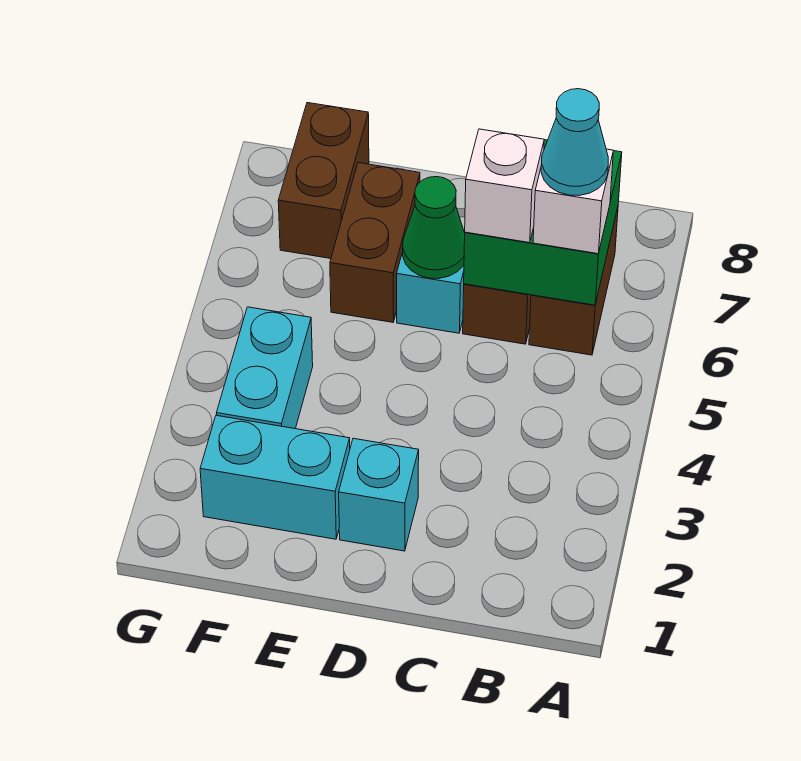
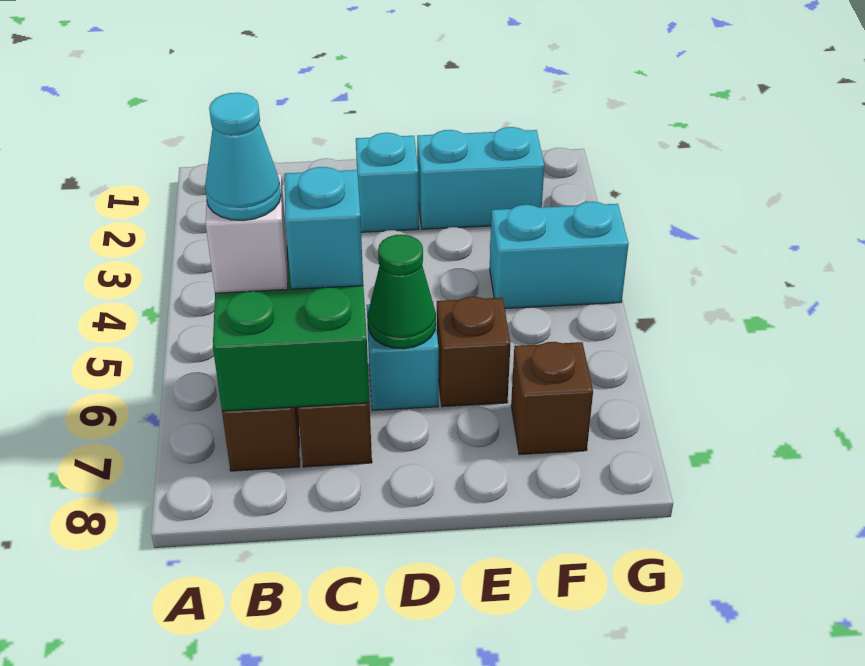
white 1x1 brick [465,129,544,243] -> cyan 1x1 brick [285,167,363,289]
brown 1x2 brick [330,163,420,322] -> brown 1x1 brick [437,297,510,407]
cyan 1x2 brick [217,307,313,429] -> cyan 1x2 brick turned to [490,202,629,309]
brown 1x2 brick [278,103,369,259] -> brown 1x1 brick [511,342,593,455]

